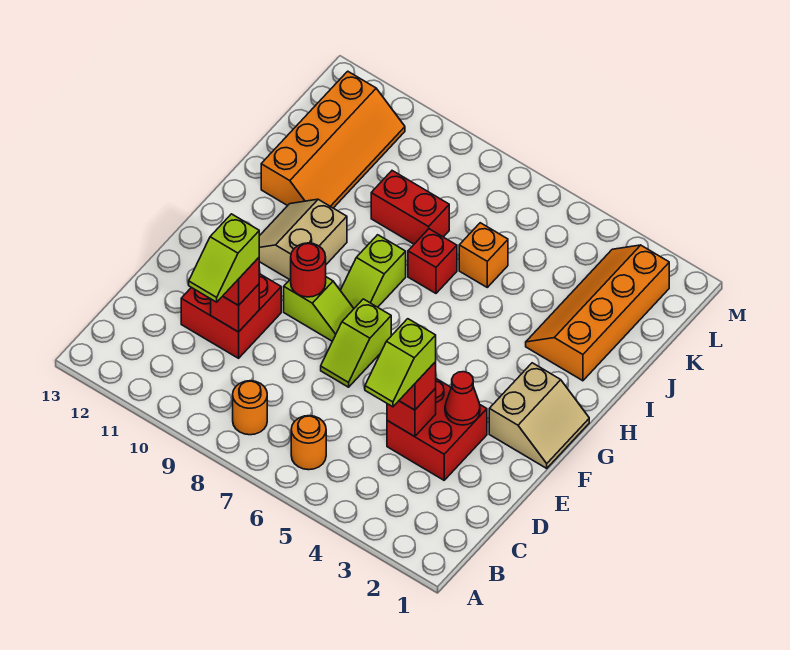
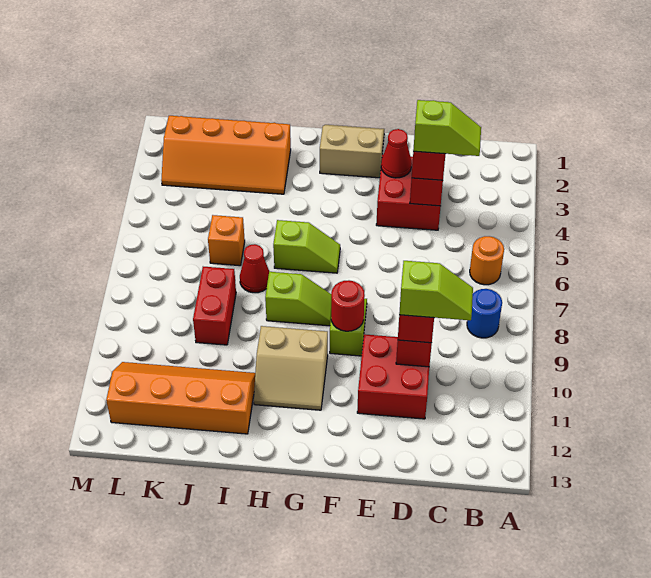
orange 1x1 round brick [233,381,267,435] -> blue 1x1 round brick [467,289,502,338]
lime 1x2 slope [321,299,391,387] -> lime 1x2 slope moved to [273,220,340,273]
red 1x1 brick [408,229,457,293] -> red 1x1 cone [240,244,270,293]

